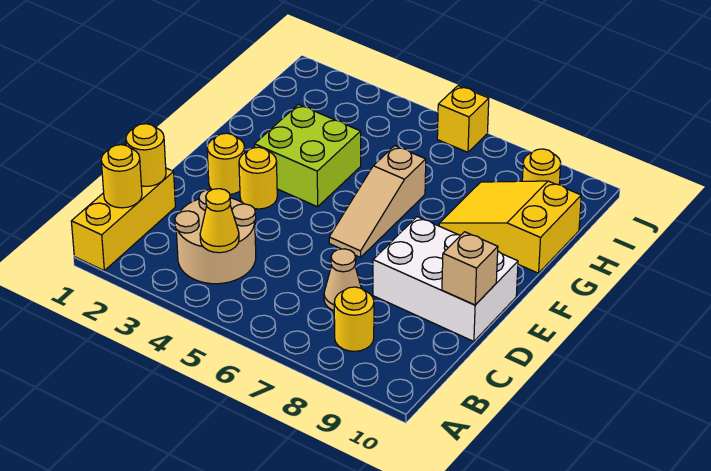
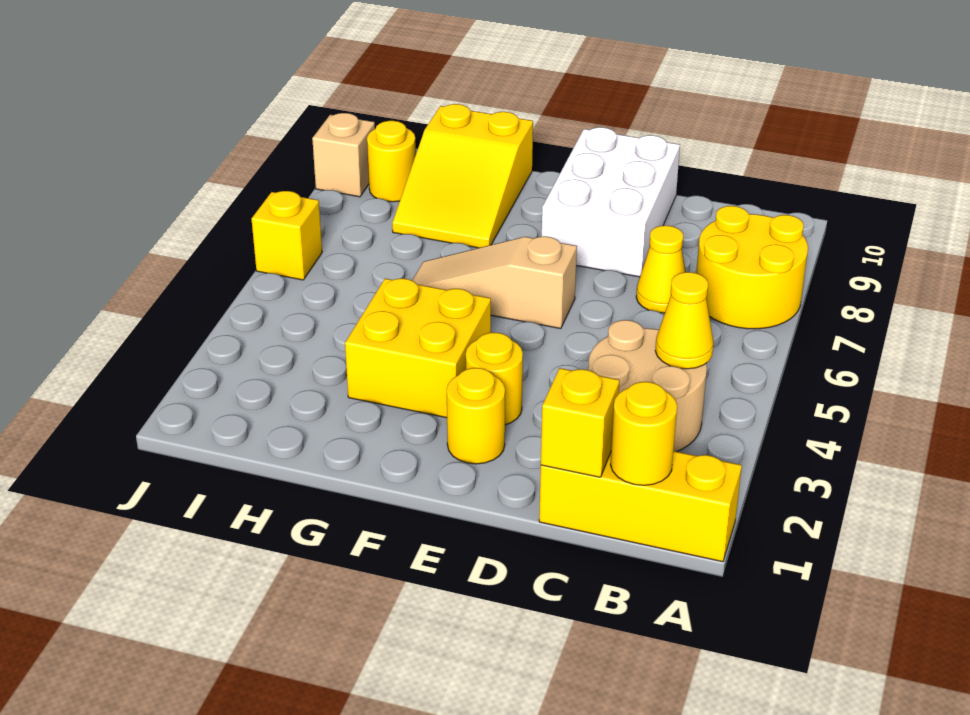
yellow 1x1 round brick [334,287,374,351] -> yellow 2x2 round brick [696,206,808,329]
yellow 1x1 round brick [126,124,166,186] -> yellow 1x1 brick [541,368,619,477]
tan 1x1 cone [324,249,361,311] -> yellow 1x1 cone [636,226,686,313]
tan 1x1 brick [442,232,498,305] -> tan 1x1 brick moved to [312,113,375,197]
tan 1x3 slope [329,146,426,257] -> tan 1x3 slope turned to [412,236,577,329]
lime 2x2 brick [255,105,361,207] -> yellow 2x2 brick [345,278,491,418]

